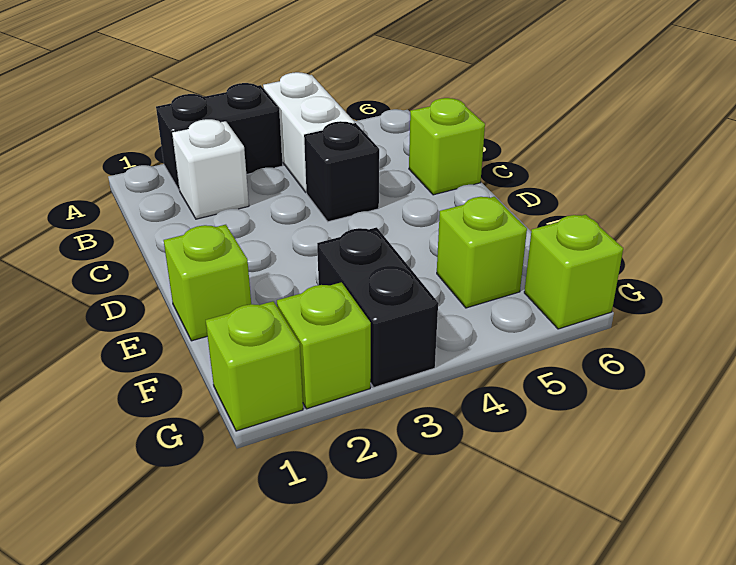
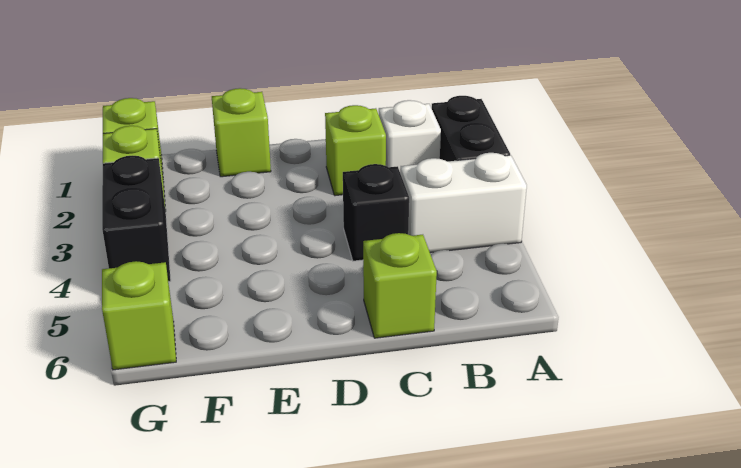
black 1x2 brick [317,227,438,387] -> black 1x2 brick turned to [102,156,171,282]
lime 1x1 brick [437,197,527,308] -> lime 1x1 brick moved to [325,105,386,196]

